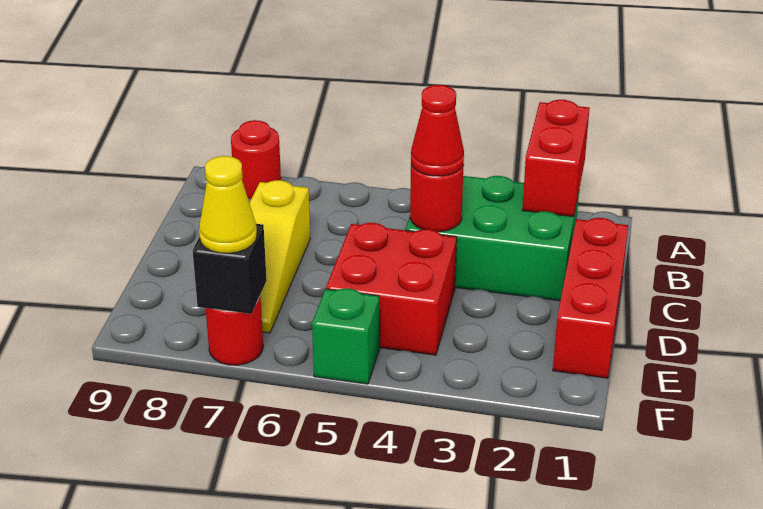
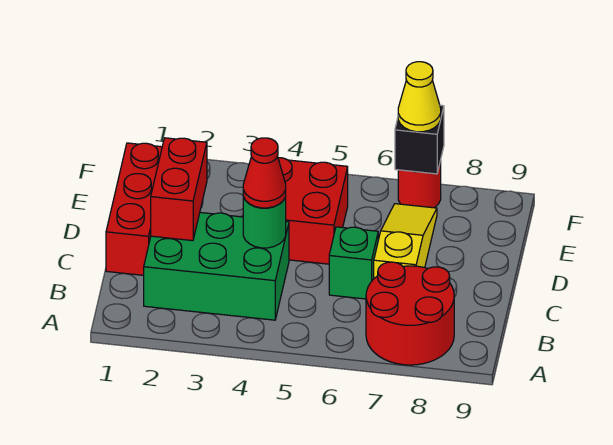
red 1x2 brick [522,100,590,217] -> red 1x2 brick moved to [151,138,207,241]
red 1x1 round brick [231,120,281,199] -> red 2x2 round brick [366,262,454,365]
red 1x1 round brick [410,165,464,232] -> green 1x1 round brick [243,197,286,248]
green 1x1 brick [312,288,380,384] -> green 1x1 brick moved to [329,227,378,299]

